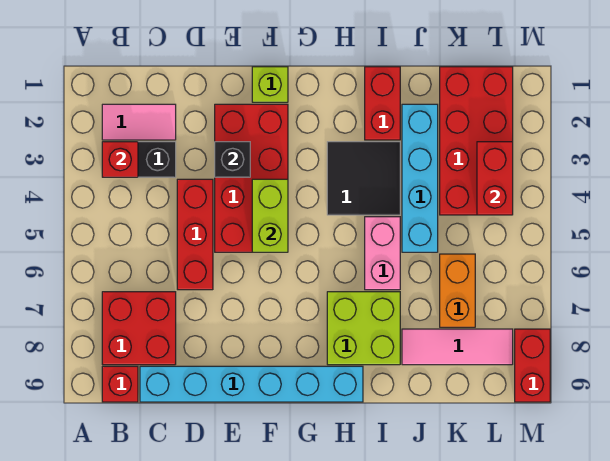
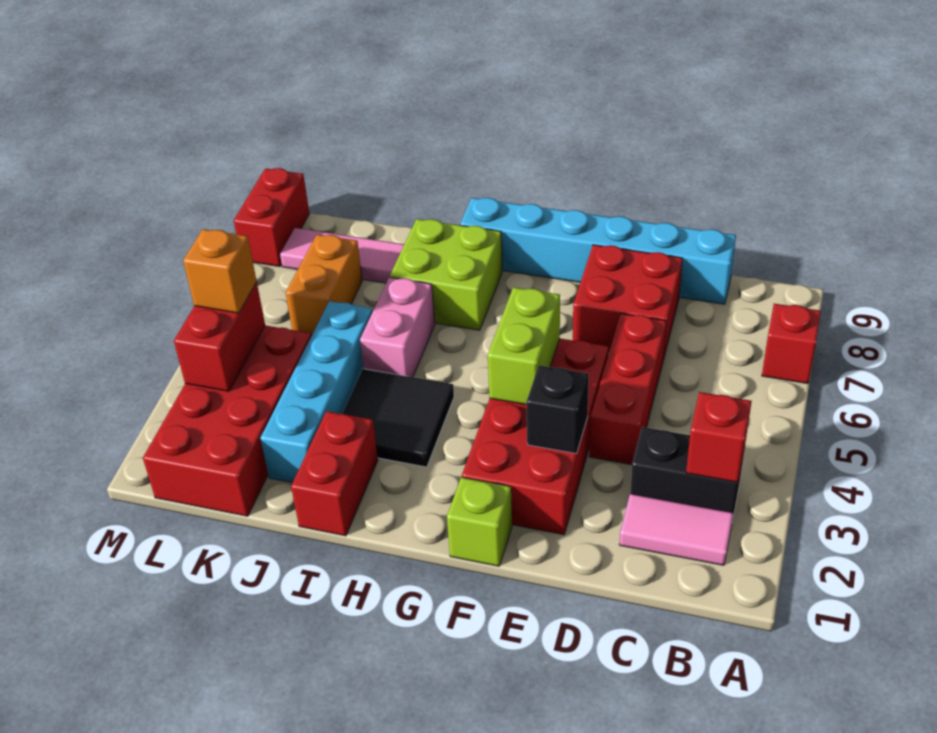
red 2x2 brick [102,292,176,365] -> red 2x2 brick moved to [573,245,683,360]
red 1x1 brick [102,366,138,402] -> red 1x1 brick moved to [762,304,821,384]
none -> orange 1x1 brick [183,229,257,313]

